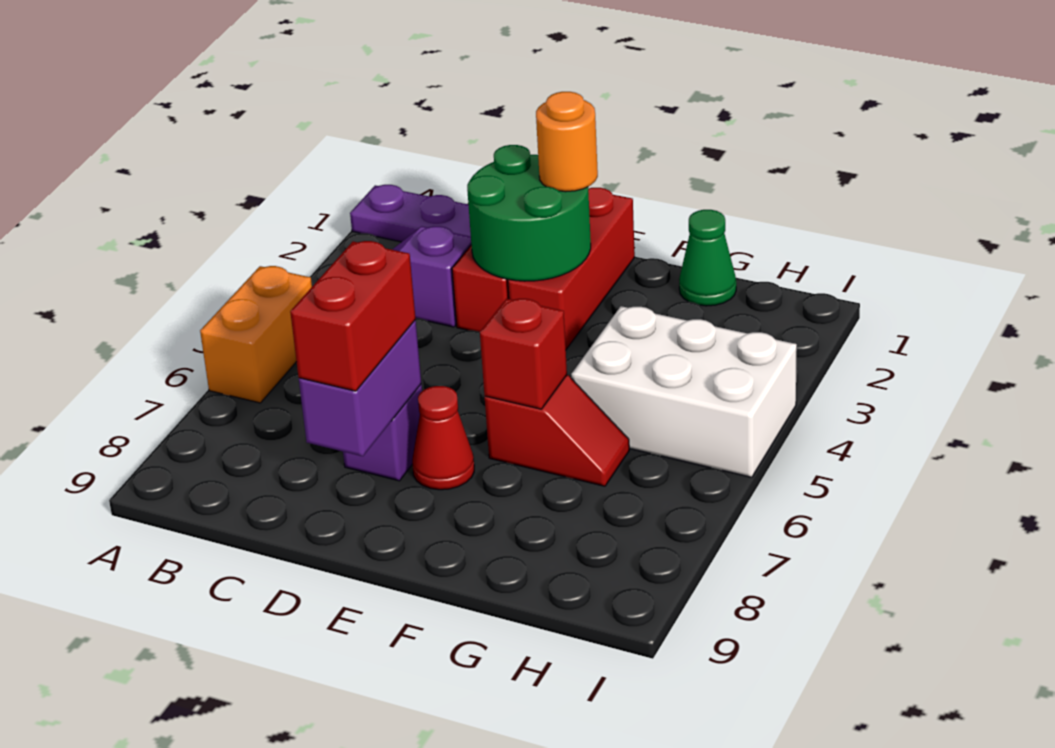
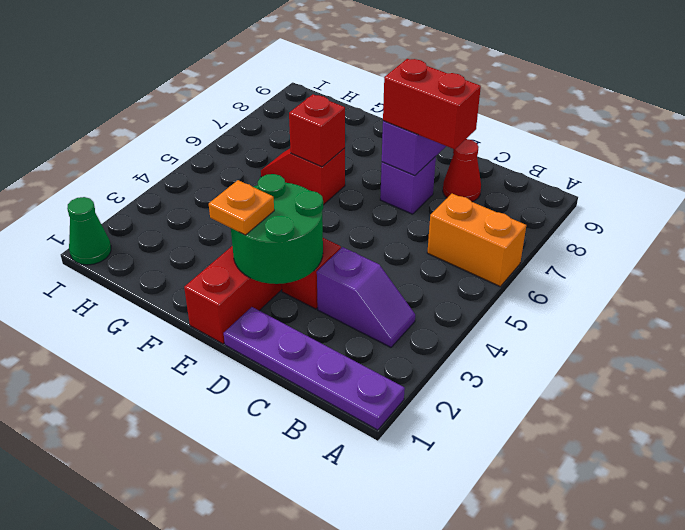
orange 1x2 brick [200,266,312,403] -> orange 1x2 brick turned to [427,194,526,286]
red 1x2 brick [290,241,416,391] -> red 1x2 brick turned to [383,59,481,149]
orange 1x1 round brick [536,92,598,192] -> orange 1x1 plate [209,180,274,235]
red 1x1 cone [412,386,474,490] -> red 1x1 cone moved to [443,139,481,202]
green 1x1 cone [679,210,736,306] -> green 1x1 cone moved to [67,197,111,265]
white 2x3 brick [571,306,797,477] -> none

